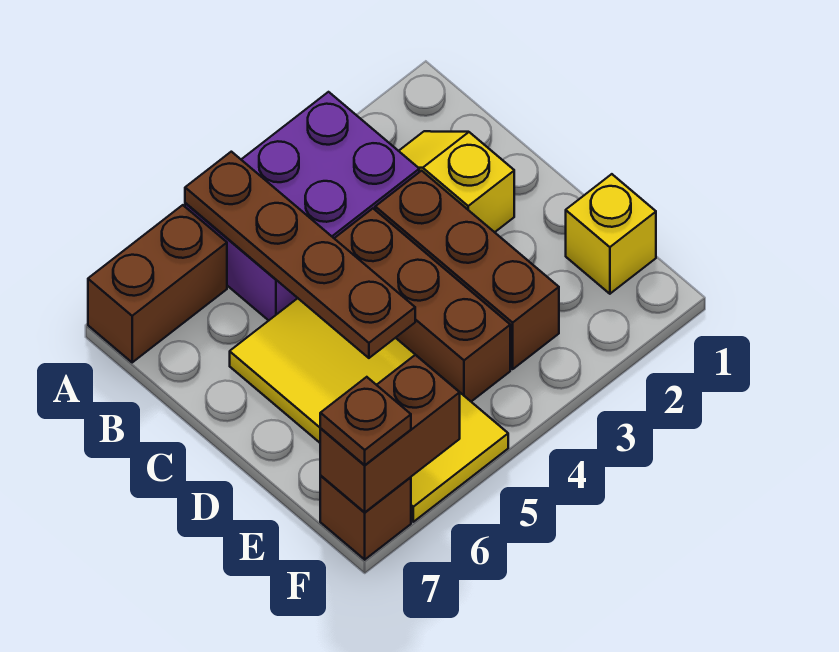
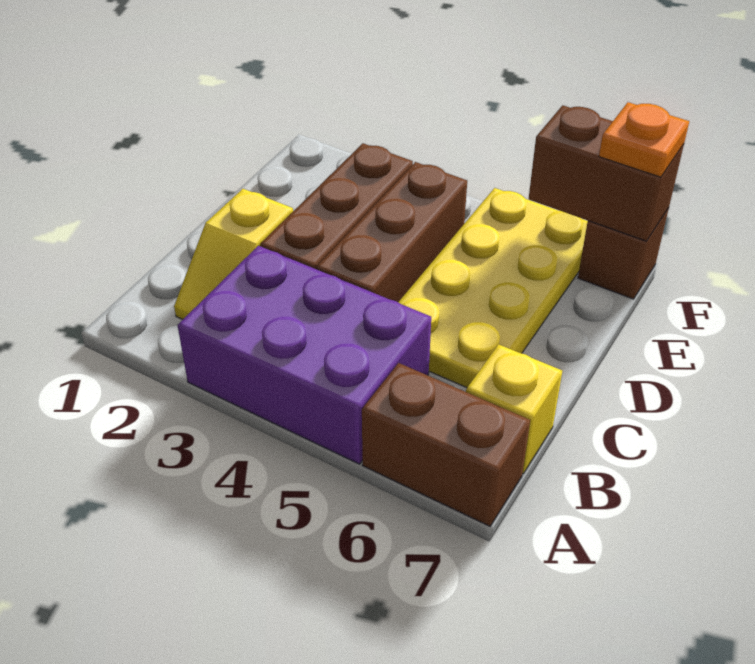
brown 1x4 plate [185,152,415,358] -> none
yellow 2x4 tile [230,298,508,522] -> yellow 2x4 plate [398,188,588,388]
yellow 1x1 brick [566,174,656,294] -> yellow 1x1 brick moved to [466,345,562,474]
brown 1x1 plate [320,377,411,465] -> orange 1x1 plate [599,102,689,177]

